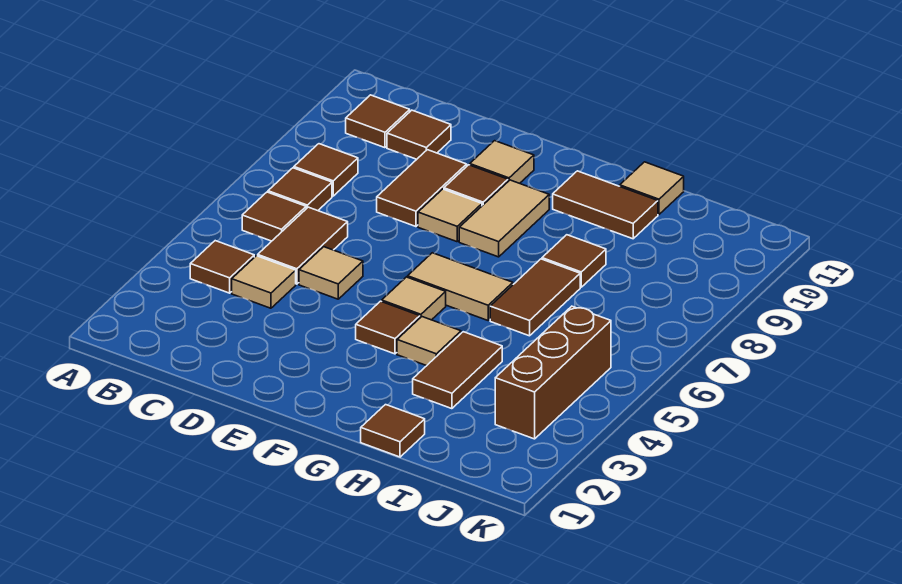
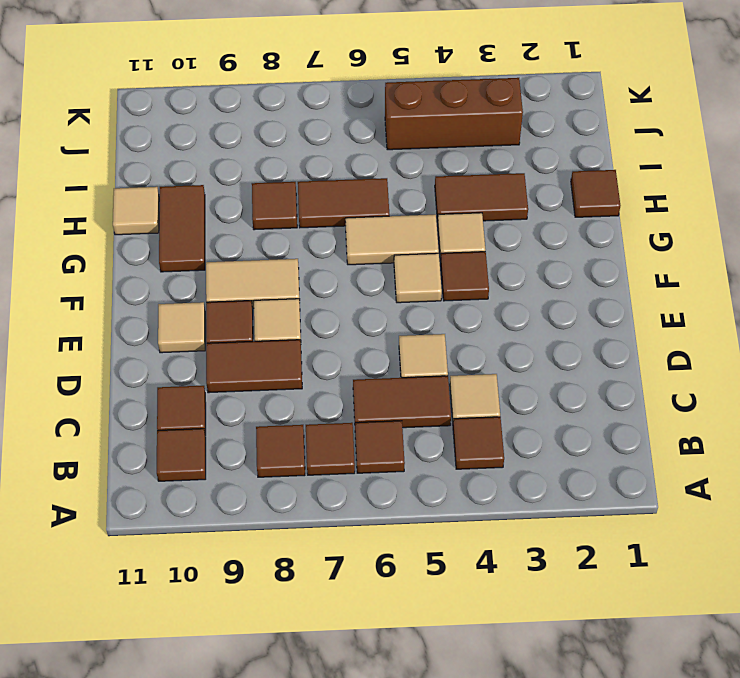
tan 1x2 tile [408,253,513,320] -> tan 1x2 tile turned to [345,215,439,265]

